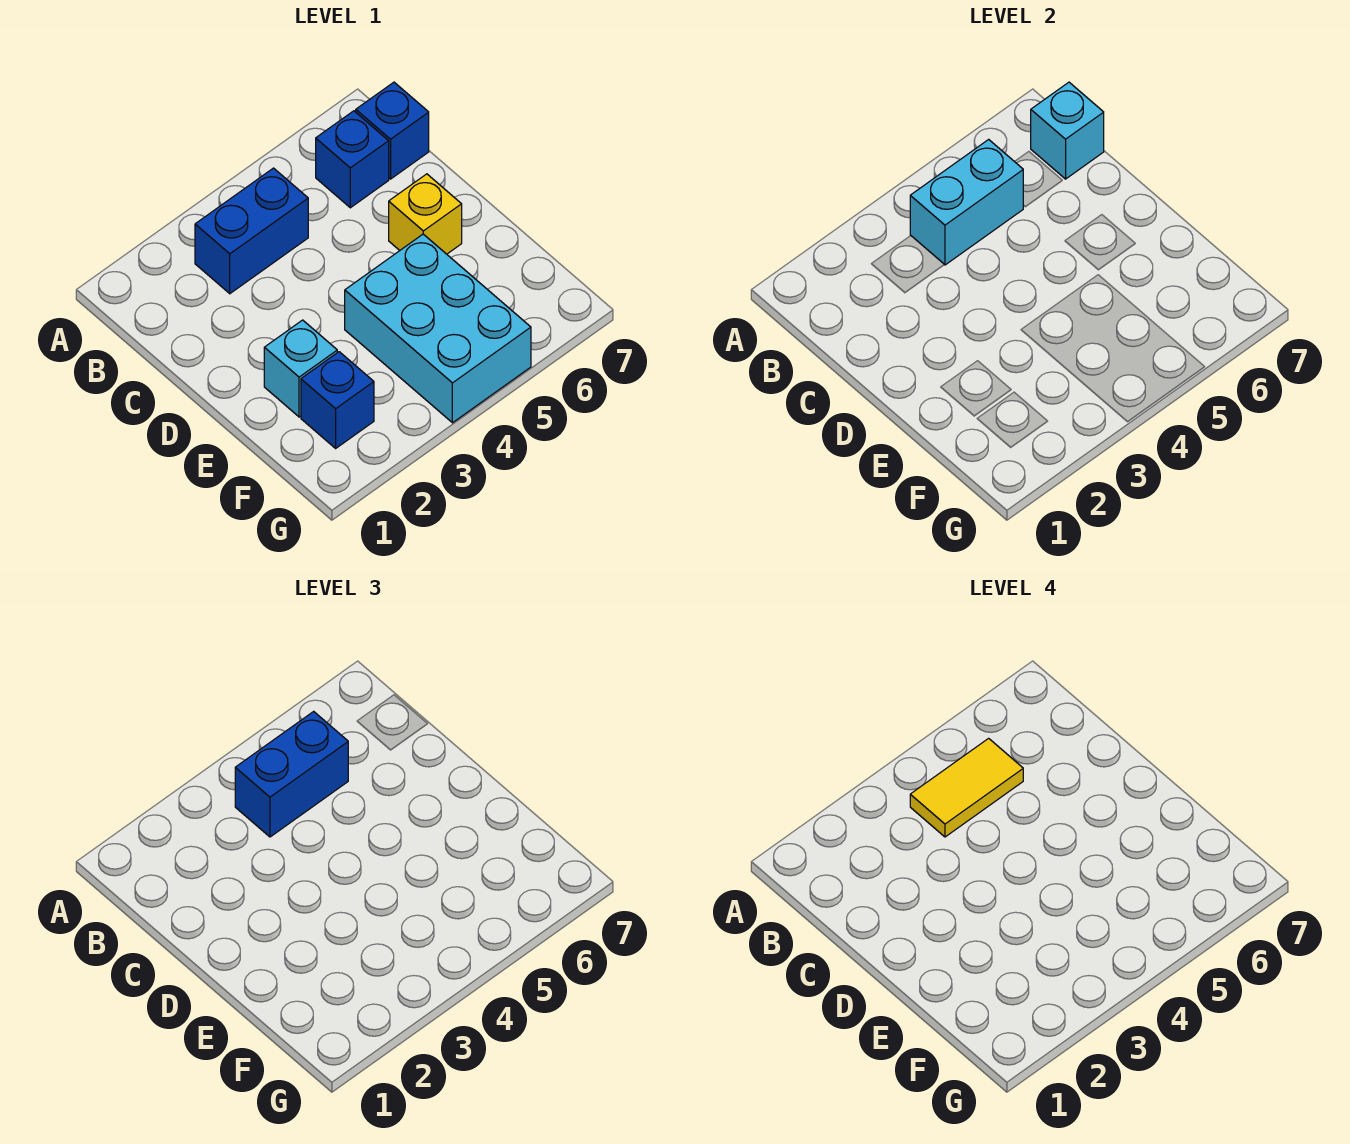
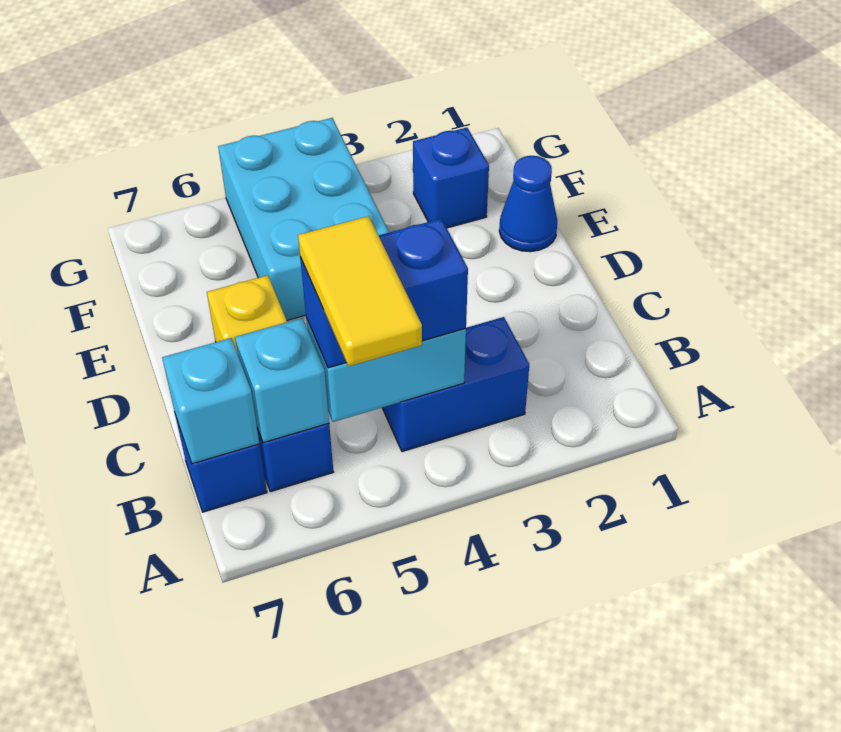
yellow 1x2 tile [910,738,1023,837] -> yellow 1x2 tile turned to [298,216,422,366]
none -> blue 1x1 cone [499,156,557,252]
cyan 1x1 brick [264,320,337,417] -> cyan 1x1 brick moved to [235,318,329,443]

